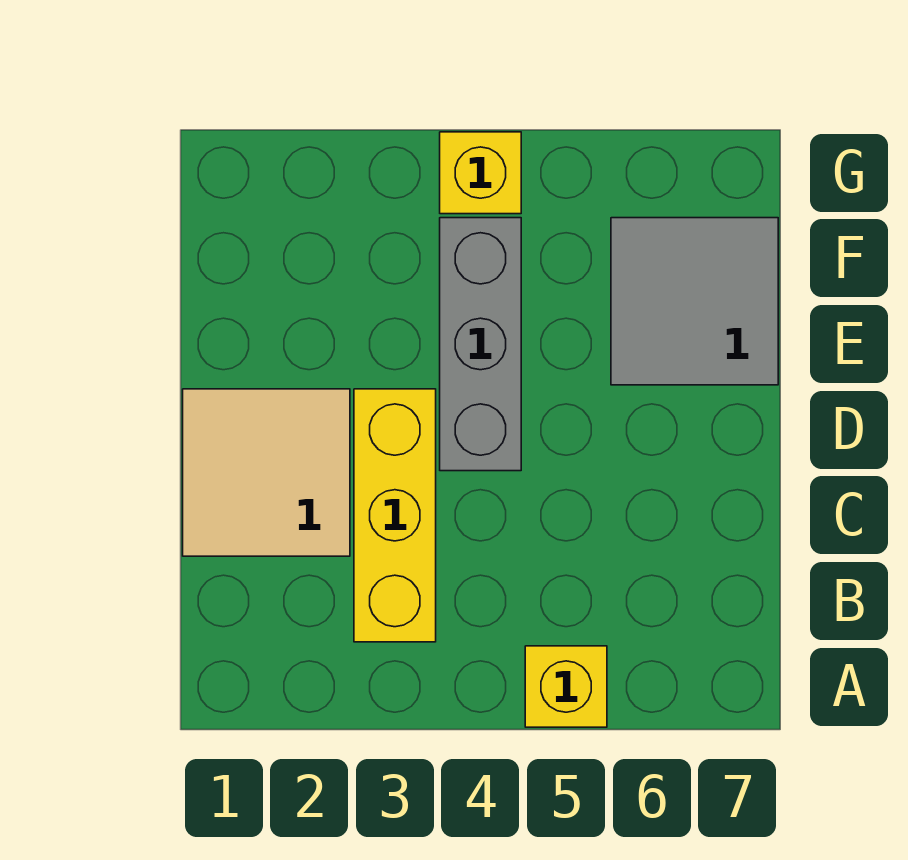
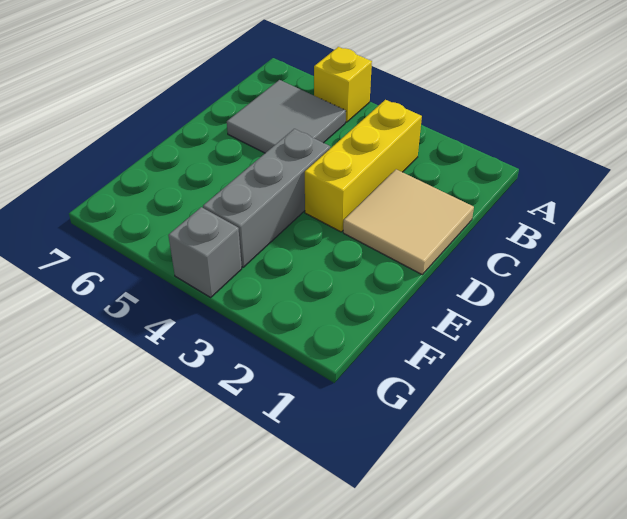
grey 2x2 tile [611,218,778,385] -> grey 2x2 tile moved to [227,80,346,153]
yellow 1x1 brick [440,132,521,214] -> grey 1x1 brick [168,207,242,297]

